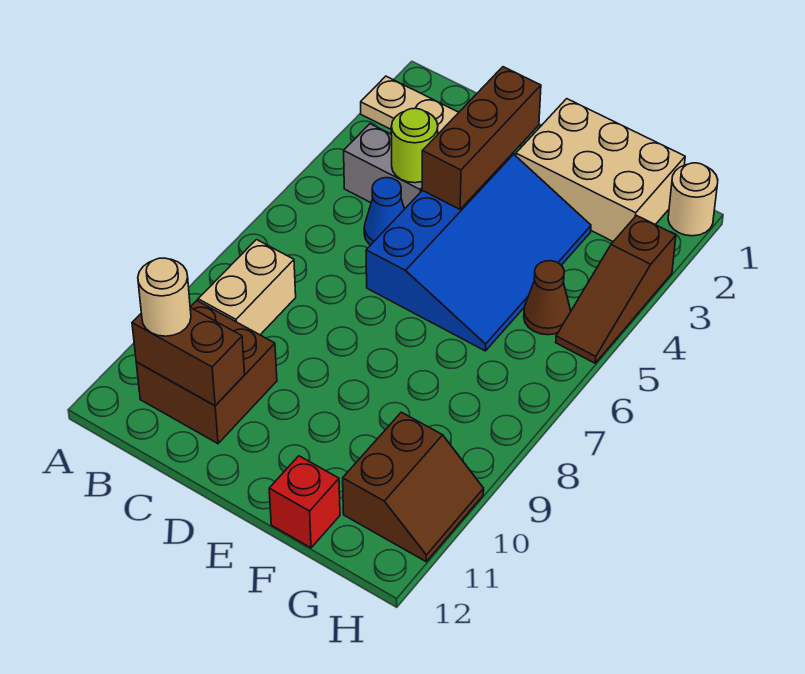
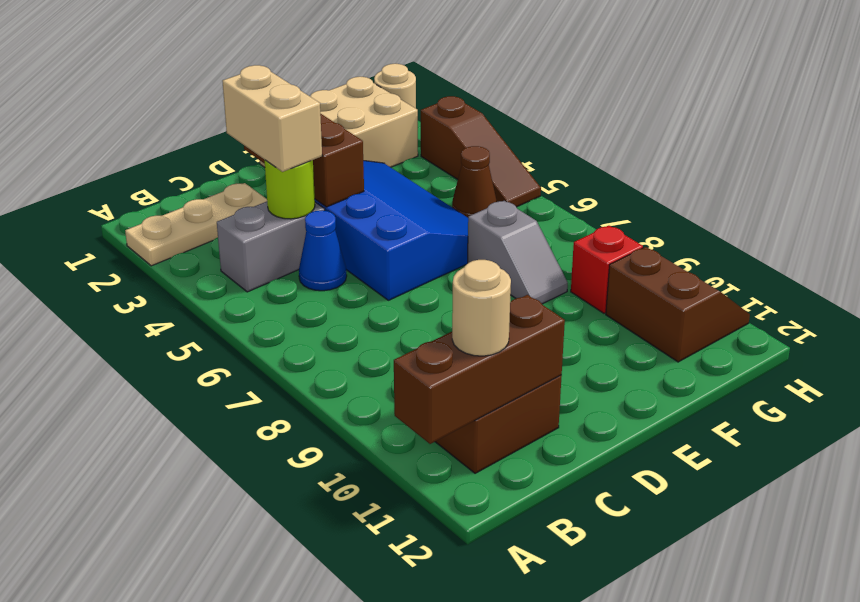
tan 1x2 brick [198,240,296,335] -> tan 1x2 brick moved to [223,65,322,172]
brown 1x2 brick [132,308,245,406] -> brown 1x3 brick [394,295,565,444]
none -> grey 1x2 slope [468,201,568,304]
red 1x1 brick [269,456,340,548] -> red 1x1 brick moved to [571,226,643,313]

